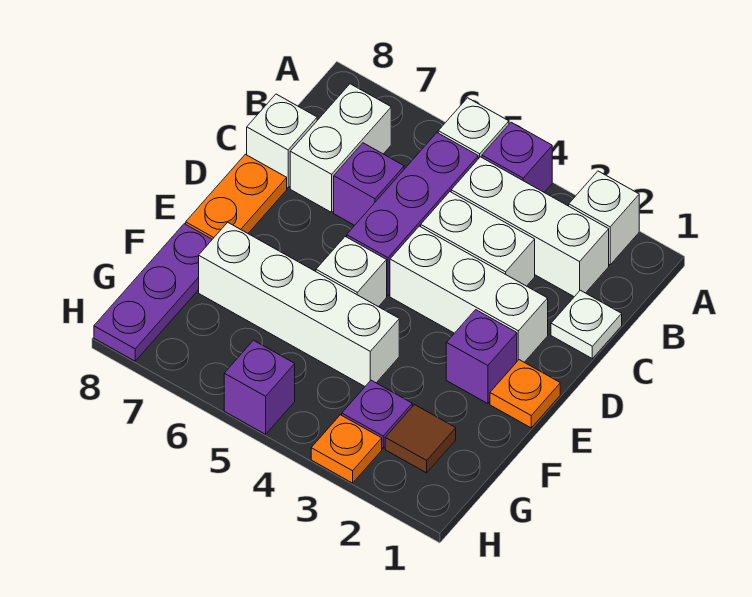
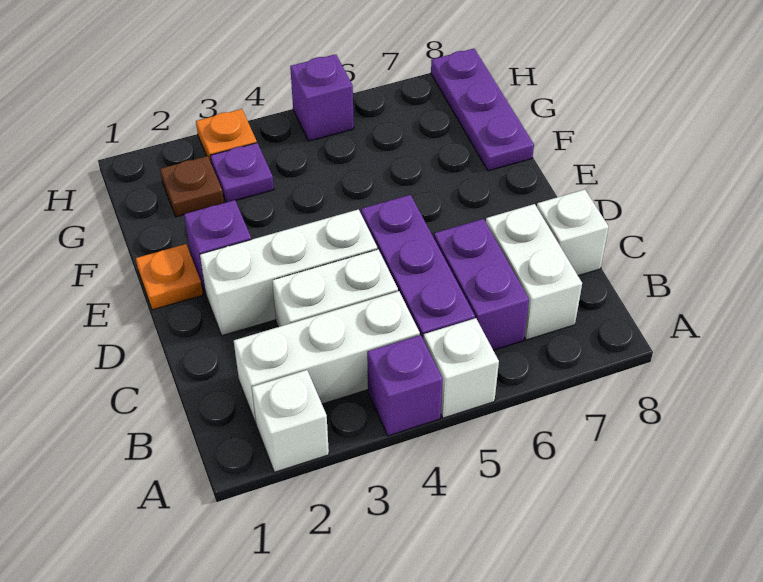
white 1x1 plate [551,290,622,359] -> none
purple 1x1 brick [334,143,404,225] -> purple 1x2 brick [434,219,529,350]
orange 1x2 plate [186,154,287,239] -> none
white 1x1 brick [316,237,387,307] -> none
white 1x4 brick [199,222,399,386] -> none
brown 1x1 tile [385,405,456,473] -> brown 1x1 plate [160,156,224,217]

